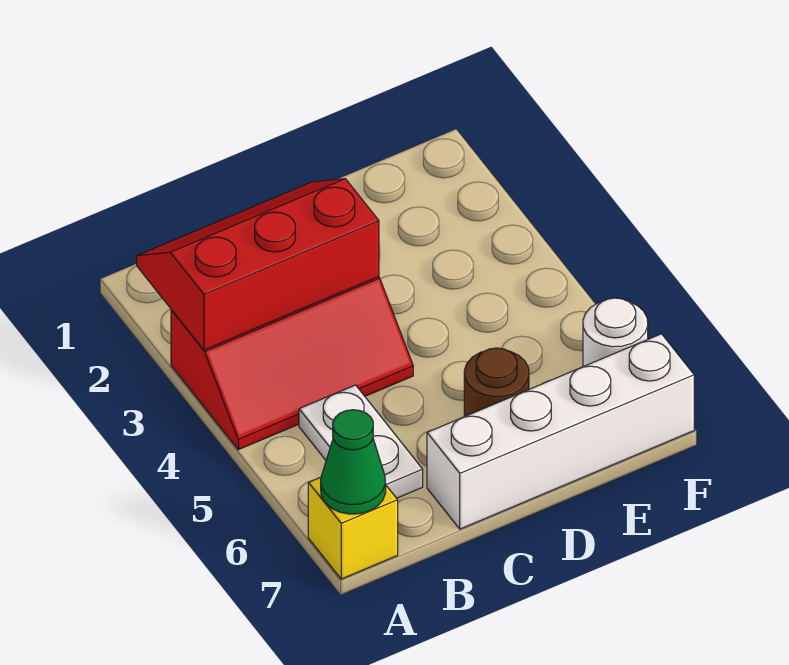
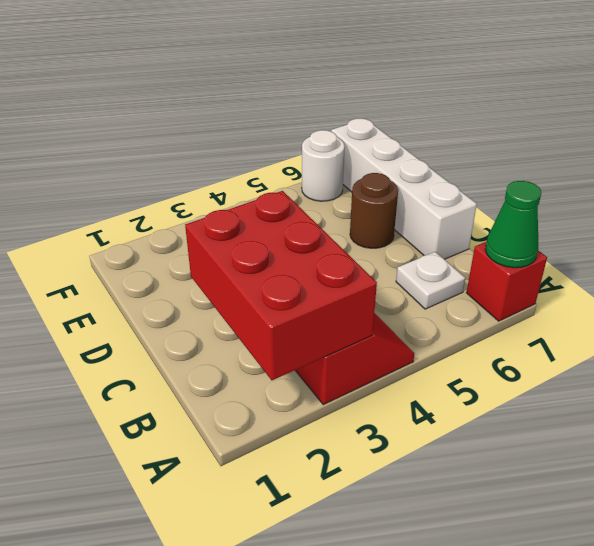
red 2x3 slope [137,179,379,350] -> red 2x3 brick [185,191,377,380]
yellow 1x1 brick [308,477,398,579] -> red 1x1 brick [466,242,547,321]
white 1x2 plate [299,385,423,498] -> white 1x1 plate [396,252,465,309]

